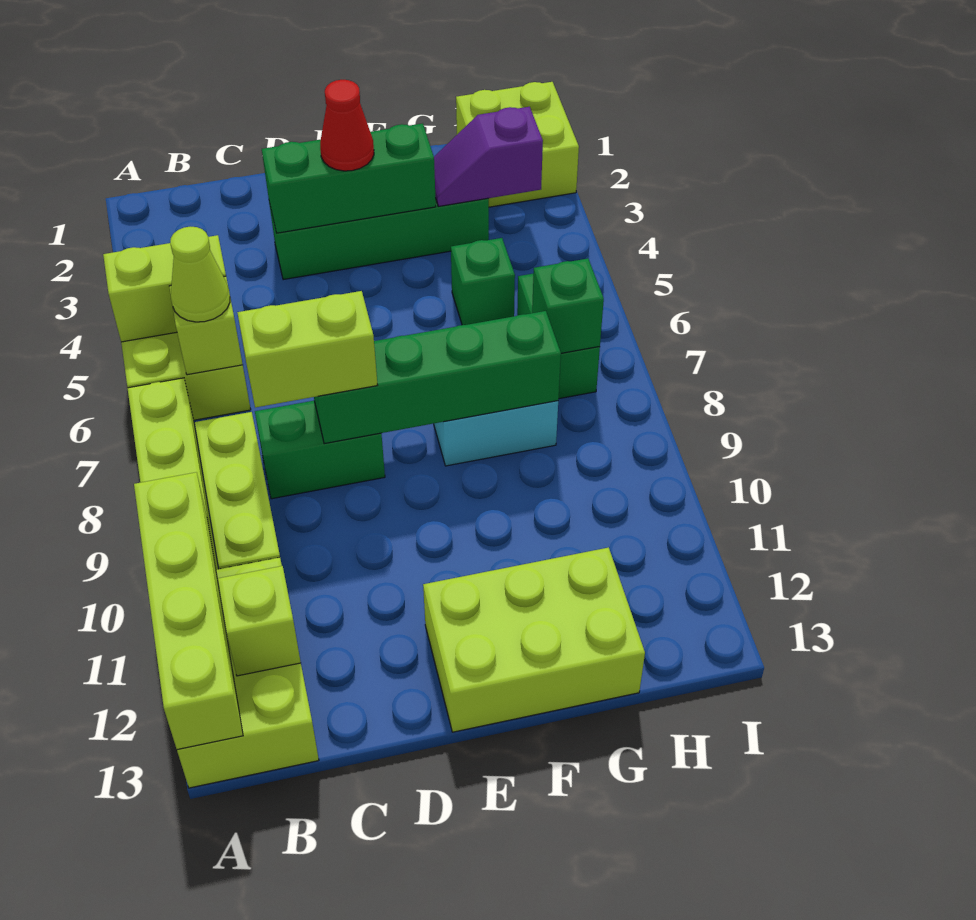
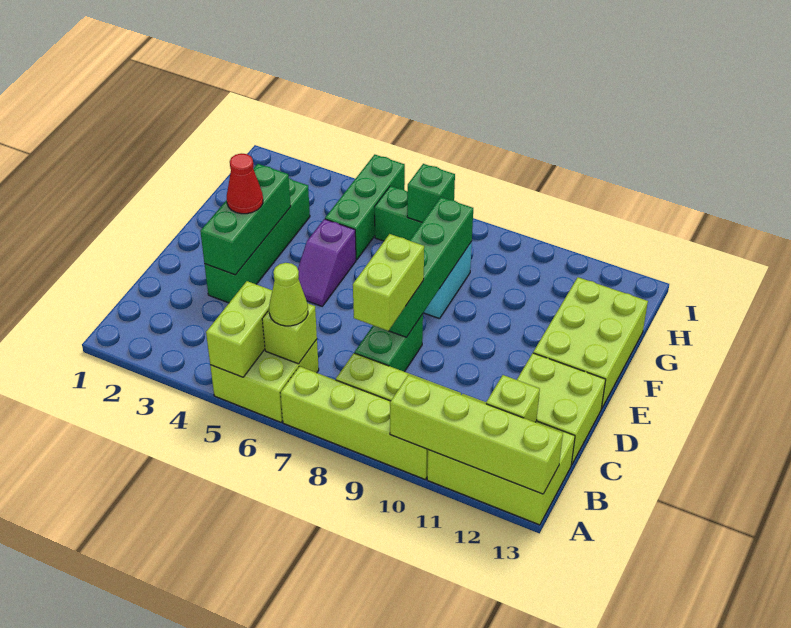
purple 1x2 slope [434,107,543,206] -> purple 1x2 slope moved to [298,219,356,306]
green 1x1 brick [451,238,515,325] -> green 1x3 brick [325,155,405,260]
lime 2x2 brick [456,82,579,207] -> lime 2x2 brick moved to [517,353,606,465]

